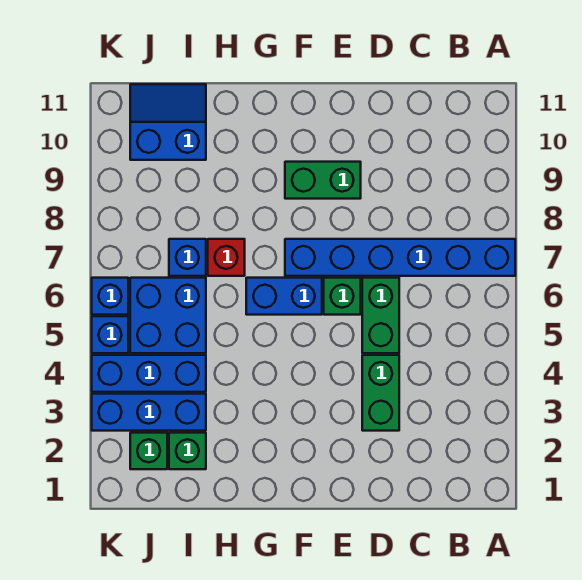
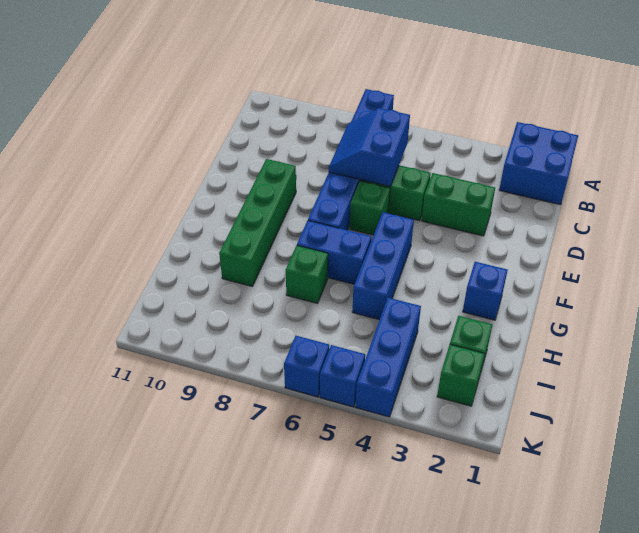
green 1x2 brick [285,162,361,199] -> green 1x4 brick [219,159,296,287]
blue 1x2 brick [246,278,322,315] -> blue 1x2 brick turned to [297,221,371,284]
red 1x1 brick [208,239,245,276] -> green 1x1 brick [286,245,328,303]
blue 1x3 brick [92,394,206,431] -> blue 1x3 brick moved to [352,212,414,320]
blue 2x2 brick [130,278,206,353] -> blue 2x2 brick moved to [499,122,578,205]
blue 1x1 brick [169,239,206,276] -> blue 1x1 brick moved to [463,262,508,320]
blue 2x2 slope [130,84,206,160] -> blue 2x2 slope moved to [329,108,410,186]

